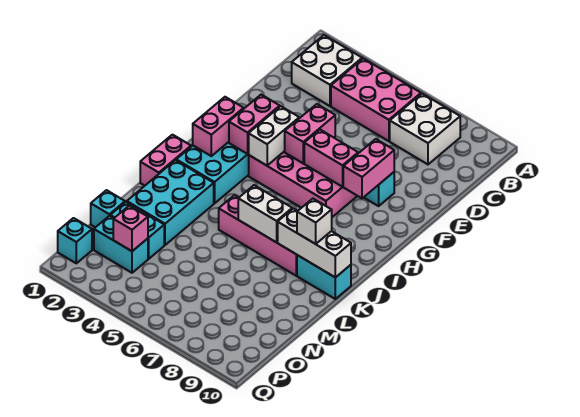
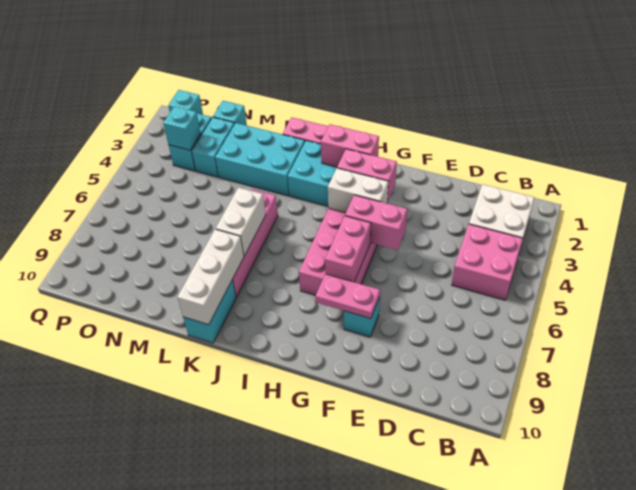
pink 2x3 brick [331,59,421,141] -> pink 2x2 brick [452,224,523,300]
white 2x2 brick [390,94,460,164] -> none
pink 1x2 brick [343,139,394,198] -> pink 1x2 plate [316,274,380,319]
white 1x1 brick [297,199,332,244] -> none
pink 1x1 brick [113,206,148,251] -> cyan 1x1 brick [163,106,201,150]

